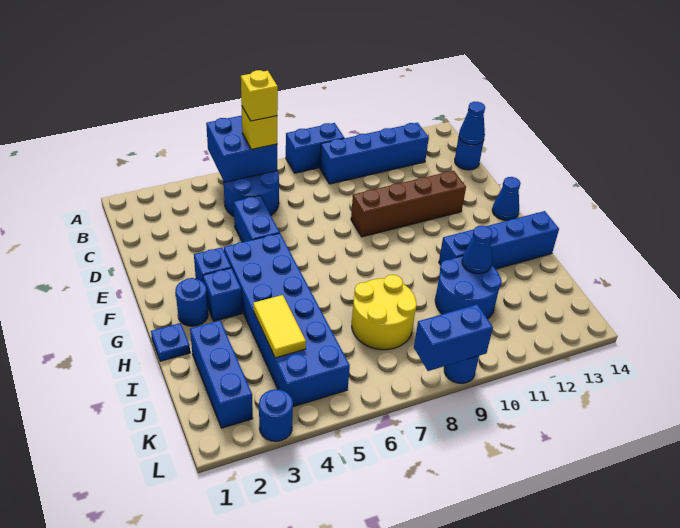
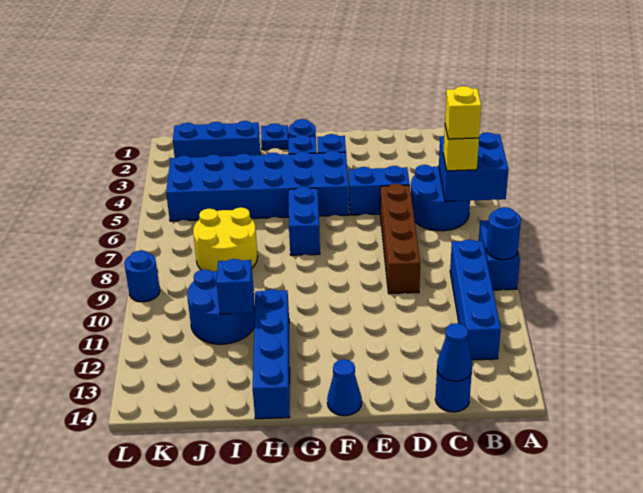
brown 1x4 brick [351,171,466,237] -> brown 1x4 brick moved to [380,184,420,294]
yellow 1x2 tile [253,295,306,358] -> none
blue 1x1 cone [462,226,492,274] -> blue 1x1 brick [217,259,254,314]
blue 1x1 round brick [259,389,293,441] -> blue 1x1 round brick moved to [486,207,521,260]
blue 1x2 brick [414,305,493,371] -> blue 1x2 brick moved to [289,187,320,255]

